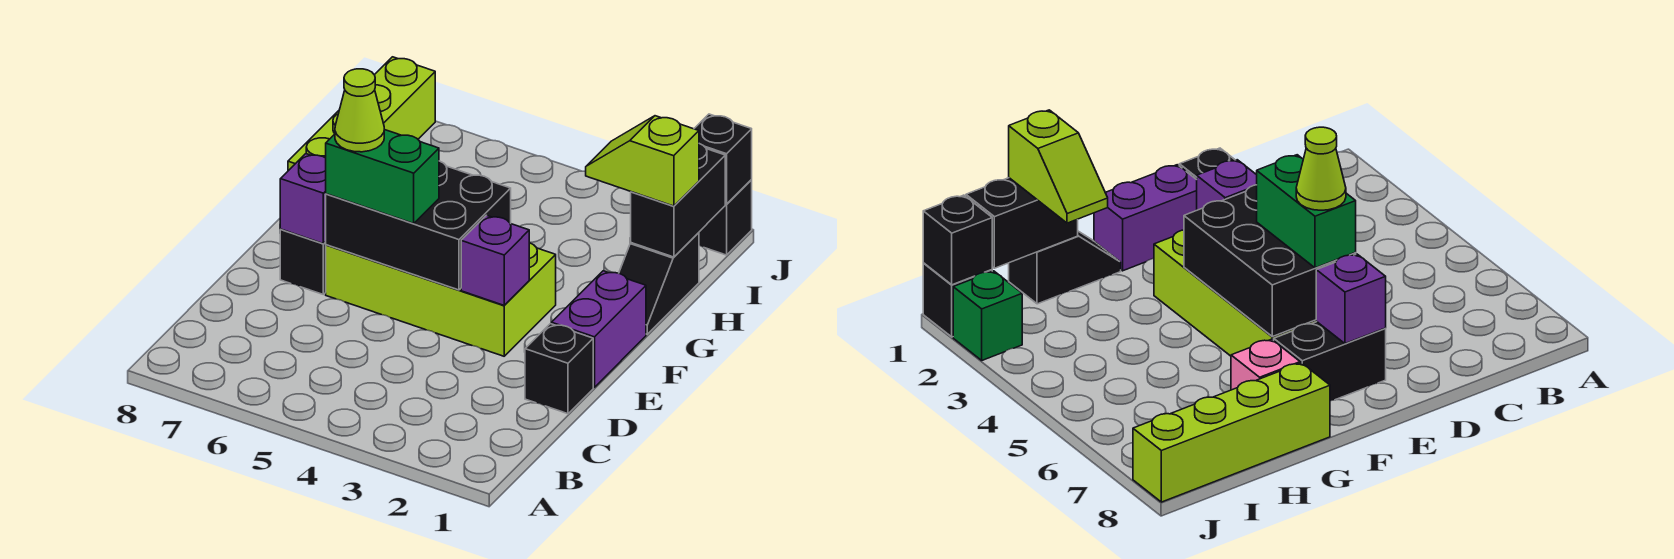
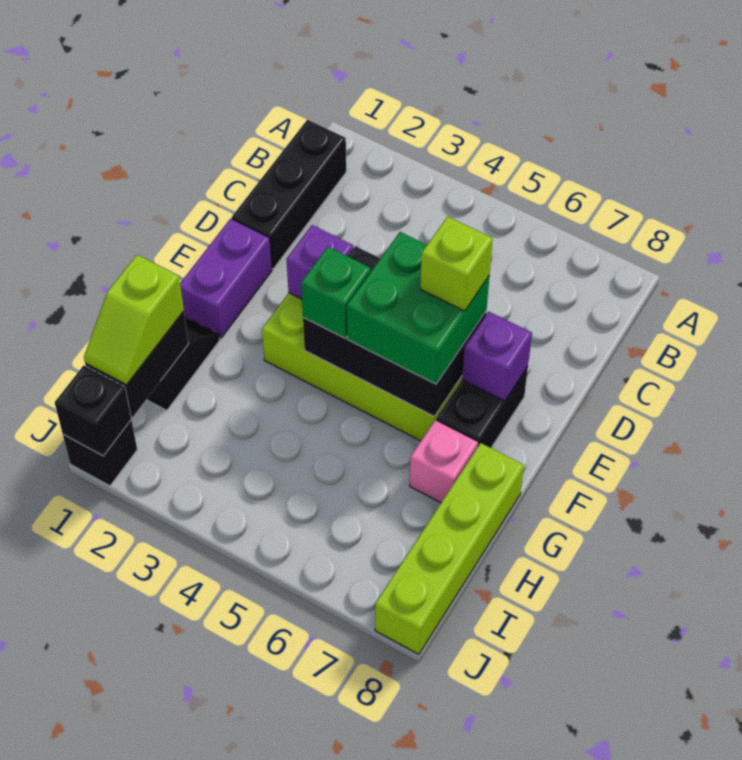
black 1x1 brick [525,324,593,414] -> black 1x3 brick [232,120,346,269]
green 1x2 brick [326,129,439,224] -> green 2x2 brick [347,232,490,384]
lime 1x1 cone [335,69,384,152] -> lime 1x1 brick [420,217,493,311]
lime 1x2 slope [586,116,699,206] -> lime 1x2 slope turned to [84,255,184,385]
green 1x1 brick [953,271,1022,360] -> green 1x1 brick moved to [301,247,371,338]

